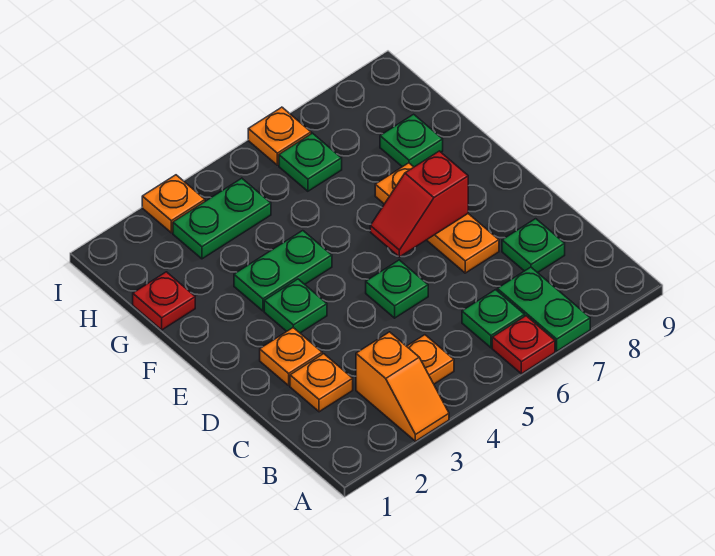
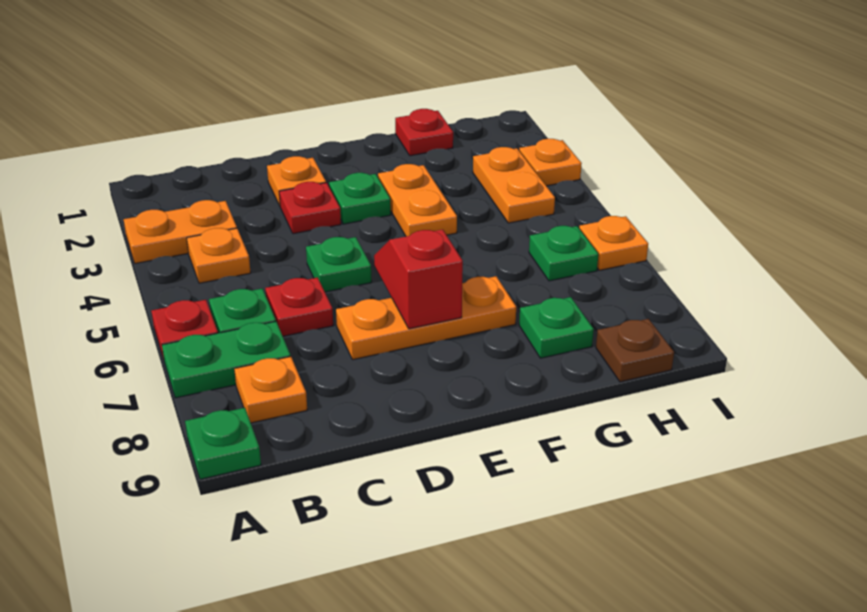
orange 1x2 slope [356,332,449,441] -> orange 1x2 plate [124,200,237,263]
orange 1x1 plate [290,354,353,412] -> orange 1x1 plate moved to [234,357,307,423]
none -> red 1x1 plate [265,277,333,336]
green 1x1 plate [502,219,565,273] -> green 1x1 plate moved to [185,408,261,479]
none -> red 1x1 plate [279,182,341,234]
green 1x2 plate [234,231,332,311] -> orange 1x2 plate [378,164,457,236]
green 1x2 plate [173,178,271,259] -> orange 1x2 plate [473,147,555,223]
none -> brown 1x1 plate [596,319,674,382]

